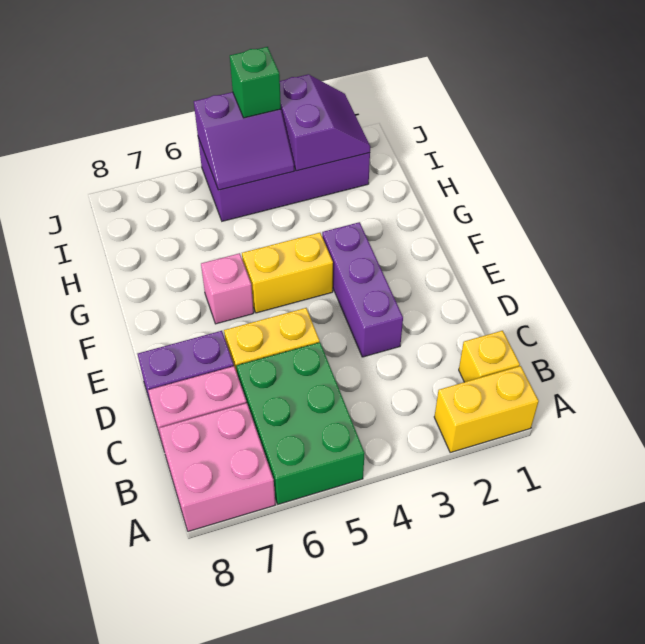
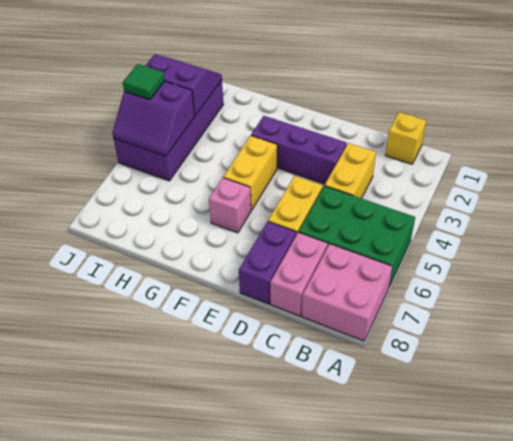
yellow 1x2 brick [434,366,539,452] -> yellow 1x2 brick moved to [325,143,376,198]
purple 2x2 slope [194,92,294,190] -> purple 2x2 slope turned to [112,81,195,156]
green 1x1 brick [230,47,281,118] -> green 1x1 tile [123,64,165,100]

